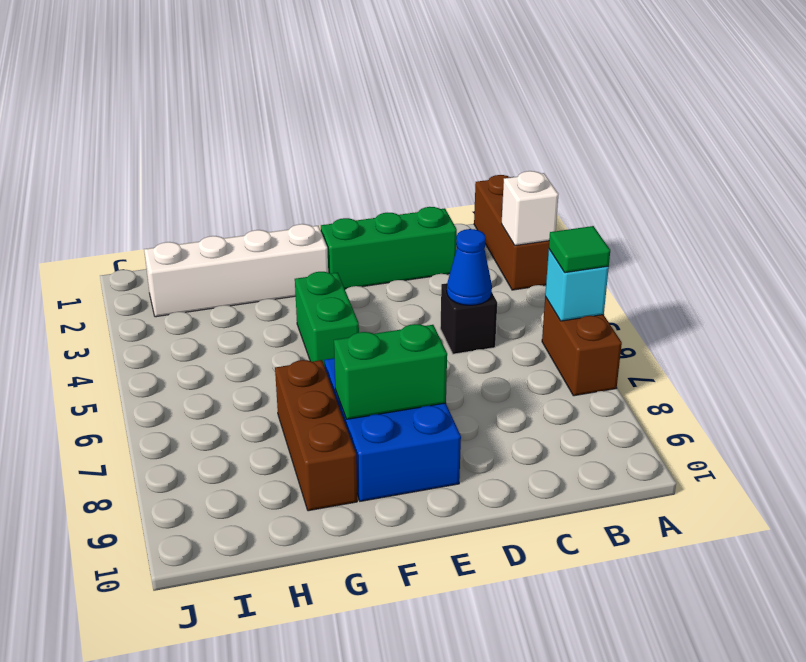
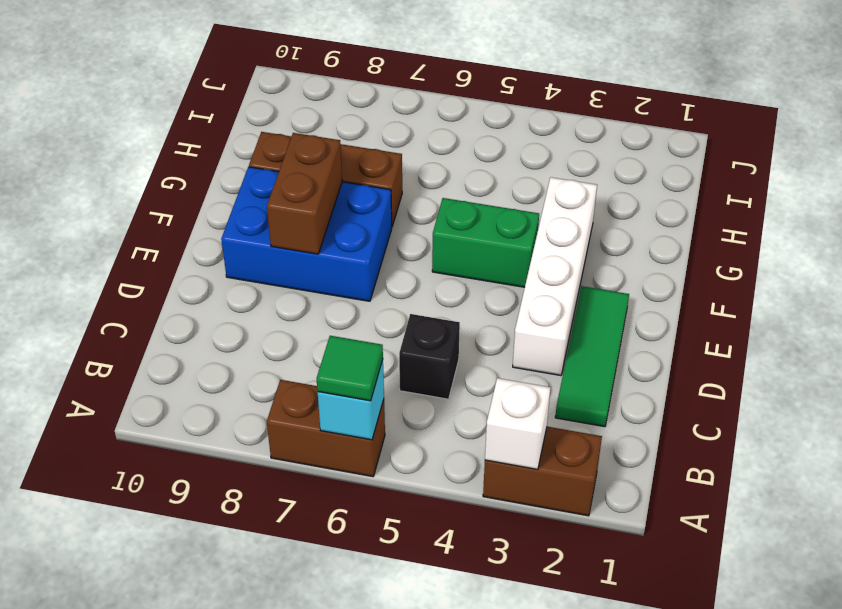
brown 1x3 brick [474,175,549,290] -> brown 1x2 brick [483,427,602,516]
green 1x3 brick [321,207,457,289] -> green 1x3 tile [555,286,629,427]
blue 1x1 cone [447,229,492,305] -> none
green 1x2 brick [334,324,447,419] -> brown 1x2 brick [267,133,342,254]
white 1x4 brick [144,224,328,317] -> white 1x4 brick moved to [513,177,597,376]

